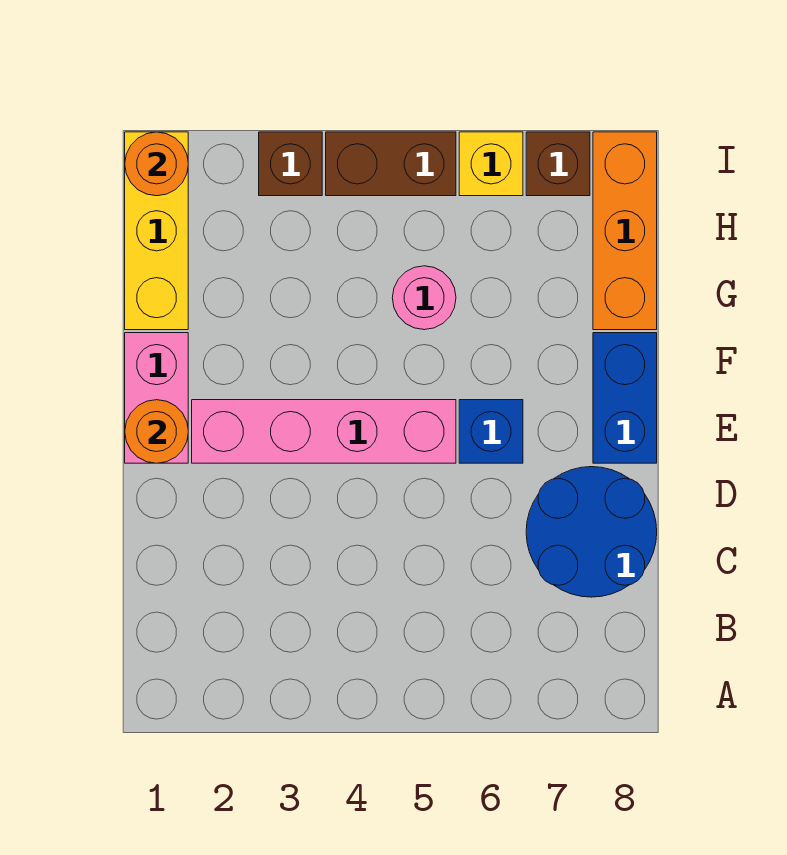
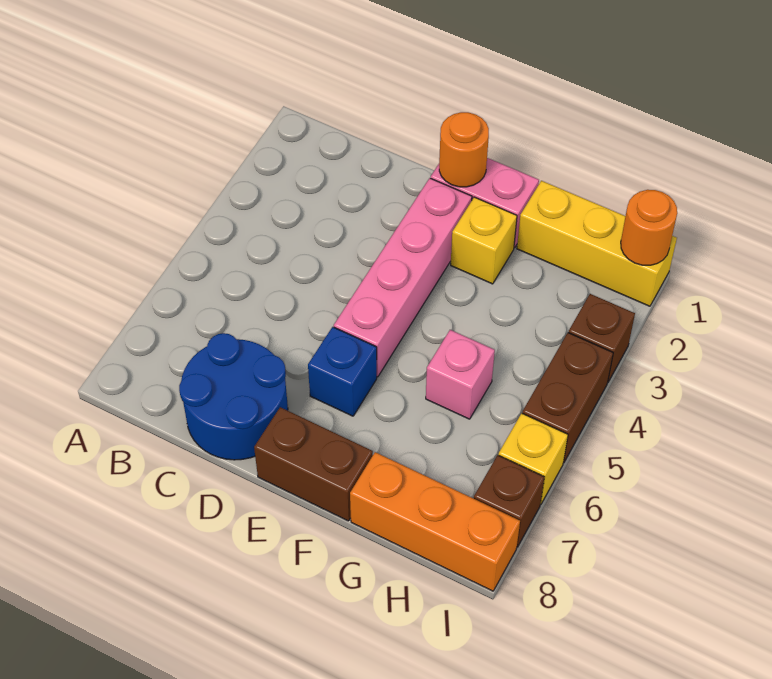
blue 1x2 brick [593,333,657,463] -> brown 1x2 brick [254,407,373,521]
none -> yellow 1x1 brick [451,197,517,284]
pink 1x1 round brick [392,266,456,330] -> pink 1x1 brick [426,330,495,419]

